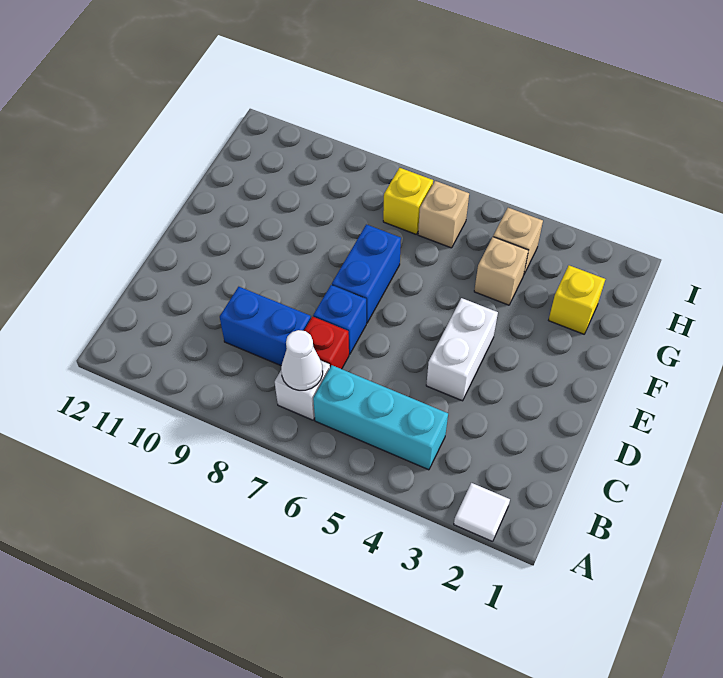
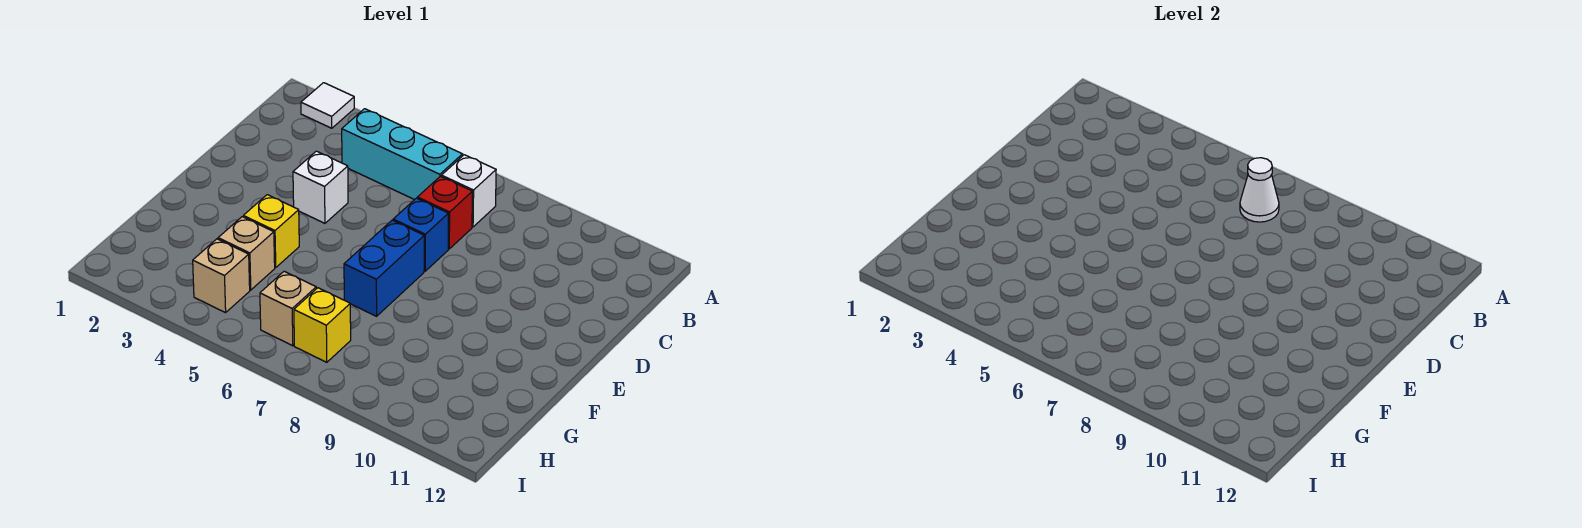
blue 1x2 brick [220,287,311,366] -> none
white 1x2 brick [426,298,498,401] -> white 1x1 brick [293,151,348,223]
yellow 1x1 brick [549,265,605,334] -> yellow 1x1 brick moved to [243,195,299,267]

